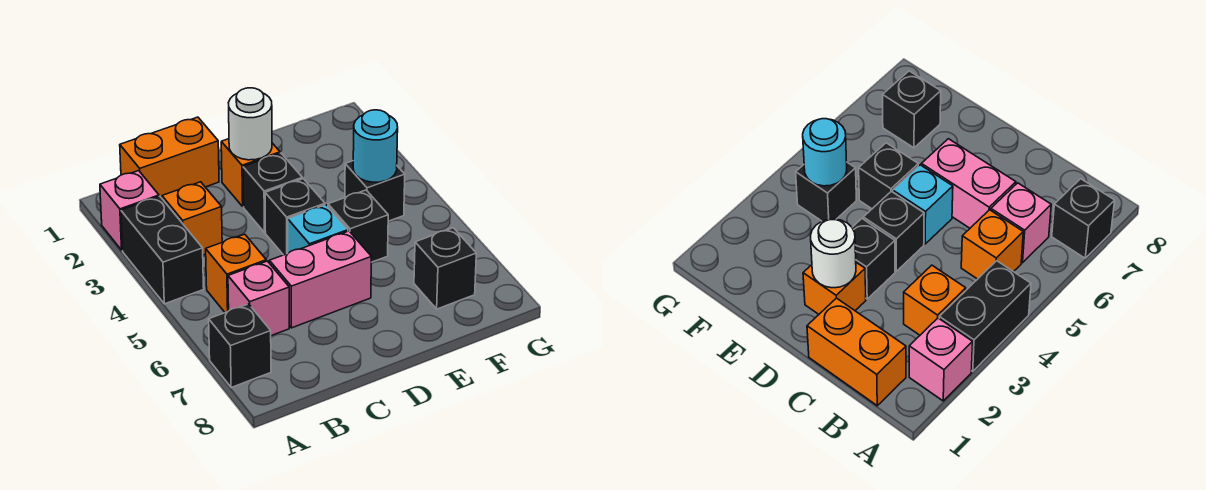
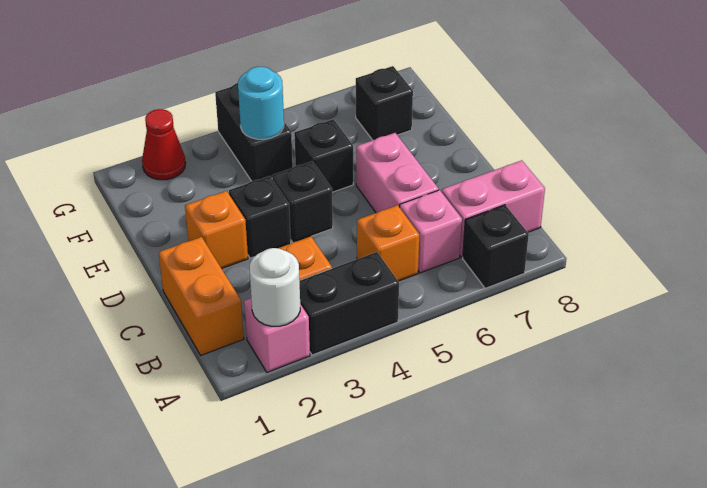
none -> pink 1x2 brick [442,160,545,257]
white 1x1 round brick [228,88,272,160] -> white 1x1 round brick moved to [250,248,300,326]
cyan 1x1 brick [288,205,348,253] -> none
black 1x1 brick [345,161,405,221] -> black 1x2 brick [215,83,293,181]
none -> red 1x1 cone [142,109,185,180]

